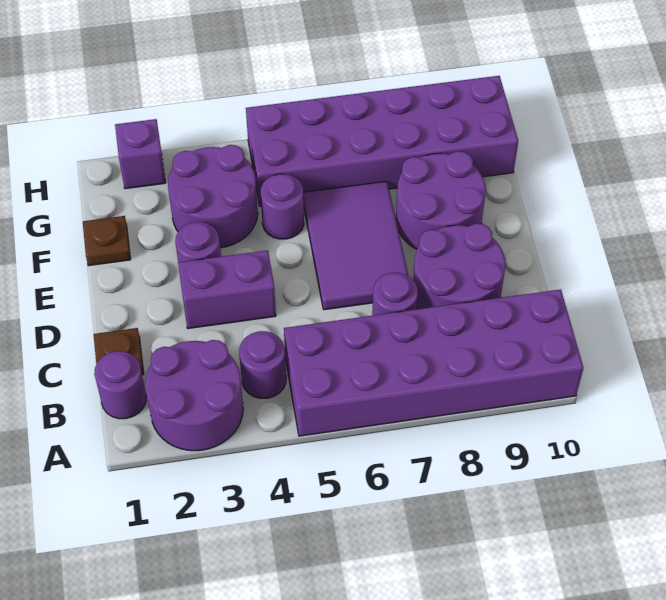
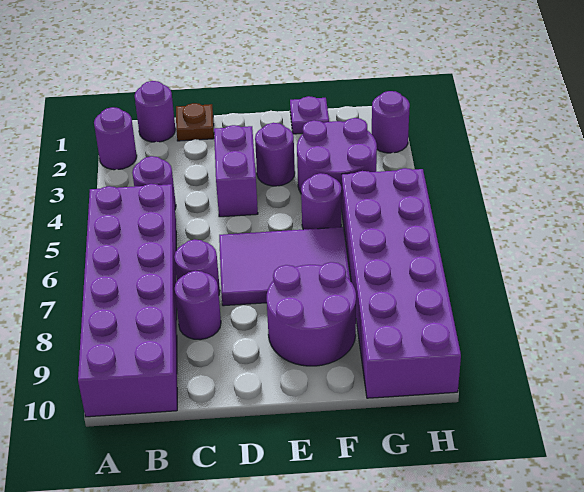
purple 2x2 round brick [145,340,243,451] -> purple 1x1 round brick [94,107,137,170]
purple 2x2 round brick [413,224,505,309] -> purple 1x1 round brick [175,271,221,340]
brown 1x1 plate [83,216,131,266] -> purple 1x1 plate [290,96,329,134]
purple 1x1 brick [115,119,166,189] -> purple 1x1 round brick [372,91,410,153]

